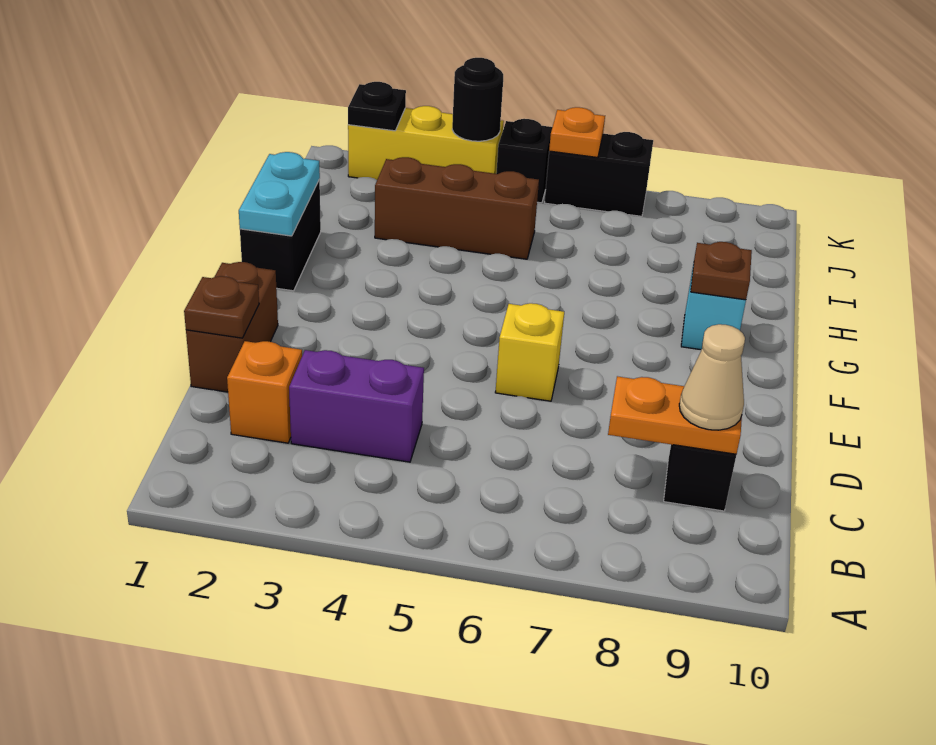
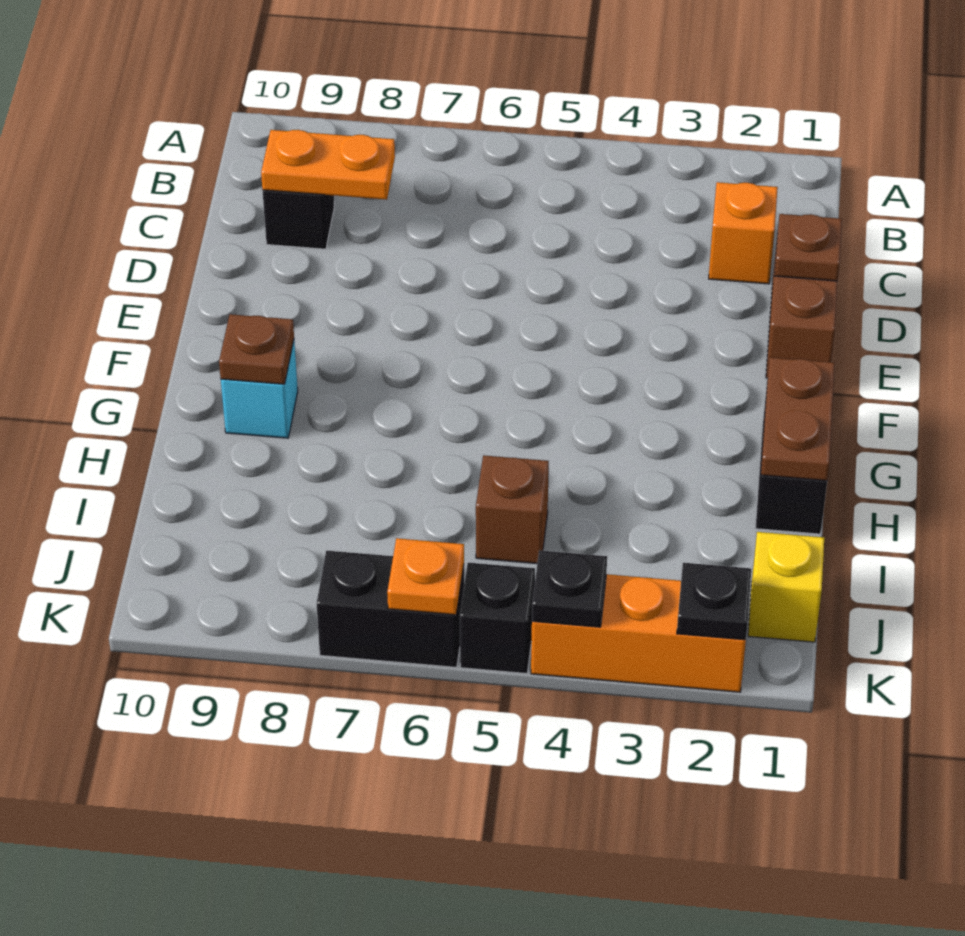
purple 1x2 brick [289,350,424,462] -> none
tan 1x1 cone [679,324,745,430] -> none
yellow 1x1 brick [495,303,564,401] -> yellow 1x1 brick moved to [748,532,824,642]
cyan 1x2 plate [239,152,320,236] -> brown 1x2 plate [761,358,835,481]
brown 1x3 brick [375,157,539,259] -> brown 1x1 brick [476,455,549,564]
yellow 1x3 brick [348,106,504,180] -> orange 1x3 brick [531,574,746,692]
black 1x1 round brick [452,58,503,141] -> black 1x1 plate [532,550,607,627]

